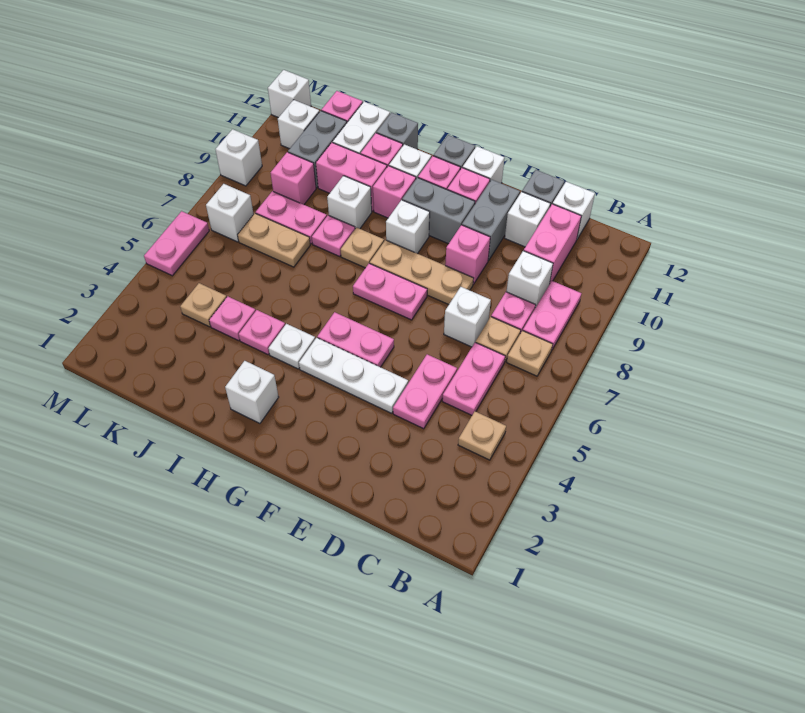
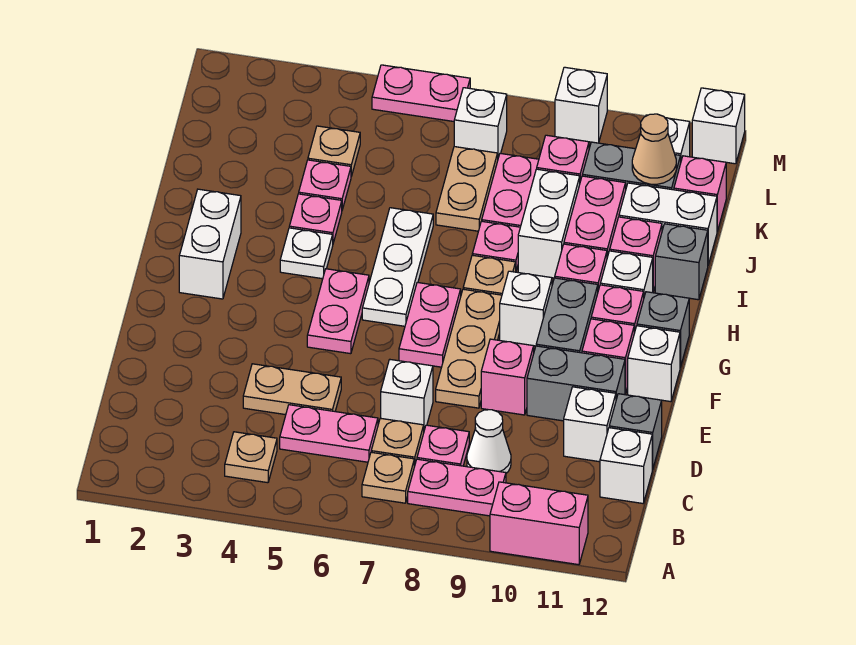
white 1x1 brick [506,251,553,308] -> white 1x1 cone [467,410,511,473]
pink 1x2 brick [524,204,581,282] -> pink 1x2 brick moved to [490,482,588,565]
pink 1x2 plate [393,354,457,429] -> tan 1x2 plate [243,364,341,415]
white 1x3 plate [299,338,408,413] -> white 1x3 plate moved to [362,208,433,326]
white 1x1 brick [225,361,279,423] -> white 1x2 brick [179,189,241,299]
white 1x1 brick [327,176,372,229] -> white 1x2 brick [518,169,580,278]
none -> tan 1x1 cone [632,114,676,184]

